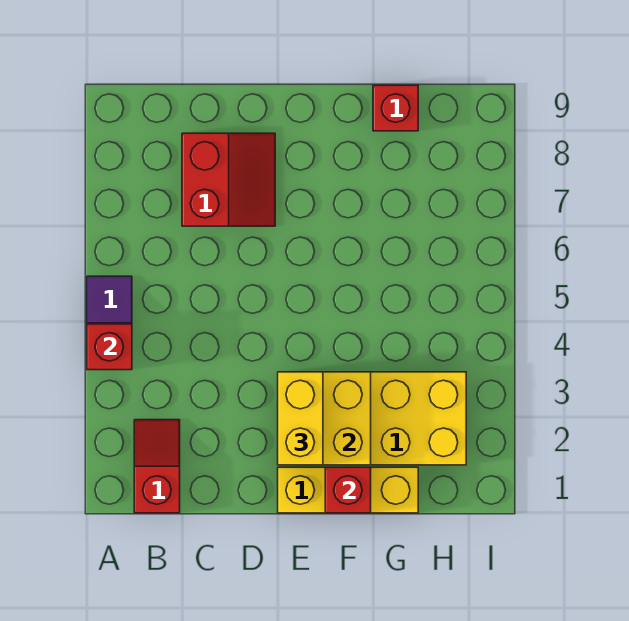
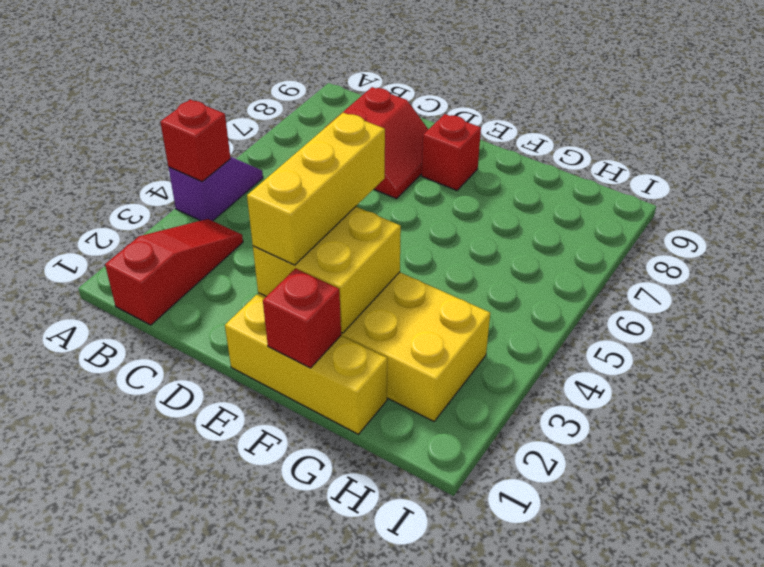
red 1x2 slope [134,420,180,513] -> red 1x3 slope [105,219,243,325]
yellow 1x2 brick [278,372,323,465] -> yellow 1x3 brick [247,113,385,265]
red 1x1 brick [373,85,418,131] -> red 1x1 brick moved to [422,114,481,190]

